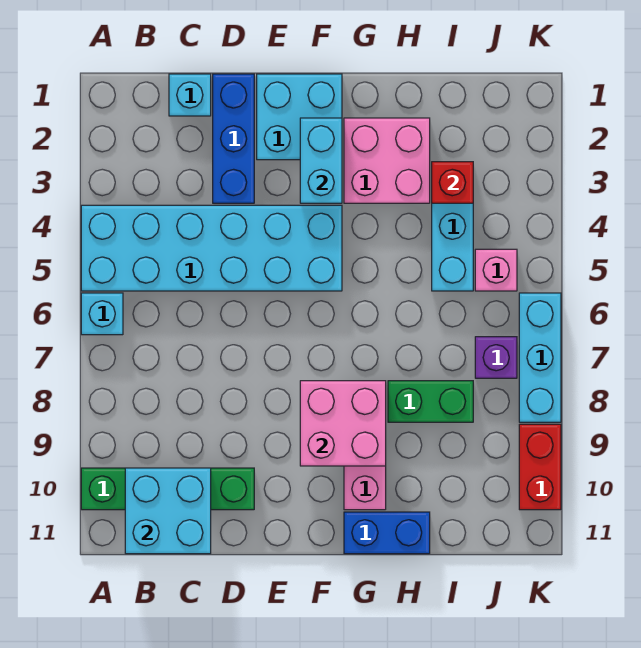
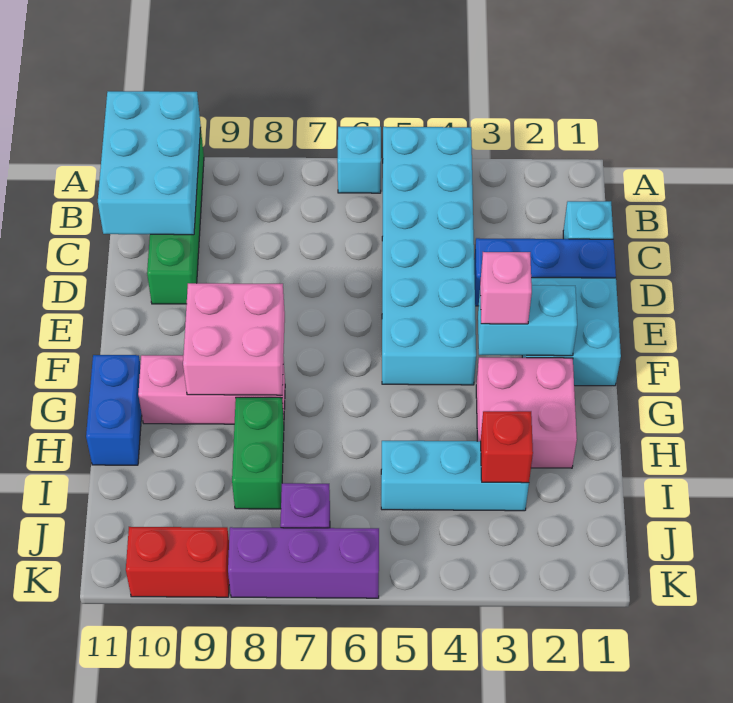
cyan 2x2 brick [125,468,211,554] -> cyan 2x3 brick [98,91,201,235]
pink 1x1 brick [475,249,517,291] -> pink 1x1 brick moved to [480,252,532,324]
cyan 1x3 brick [519,293,561,422] -> purple 1x3 brick [228,527,379,598]

